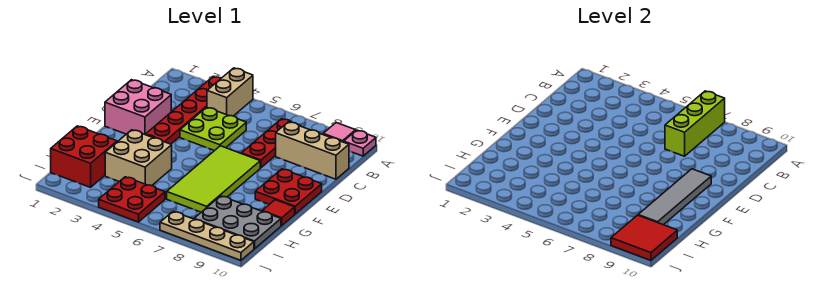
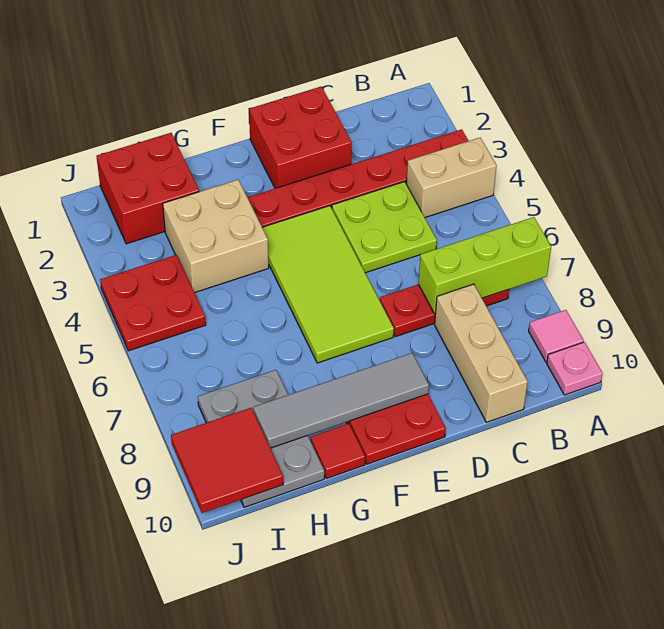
pink 2x2 brick [105,80,171,134] -> red 2x2 brick [249,86,352,188]
lime 2x4 tile [167,146,260,212] -> lime 2x4 tile turned to [262,206,394,363]
tan 1x4 plate [160,212,254,261] -> none

